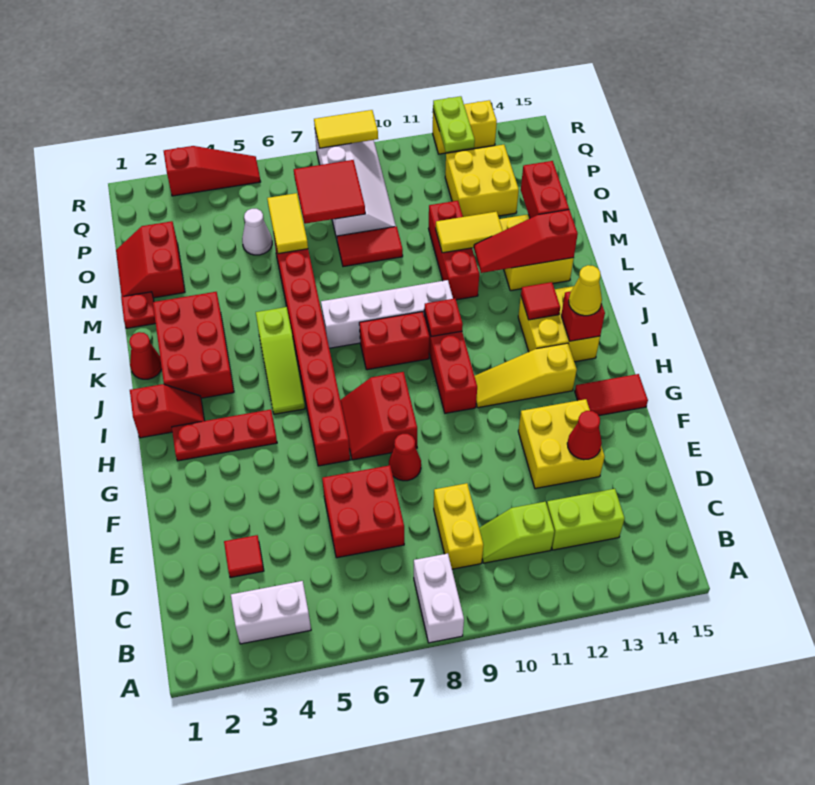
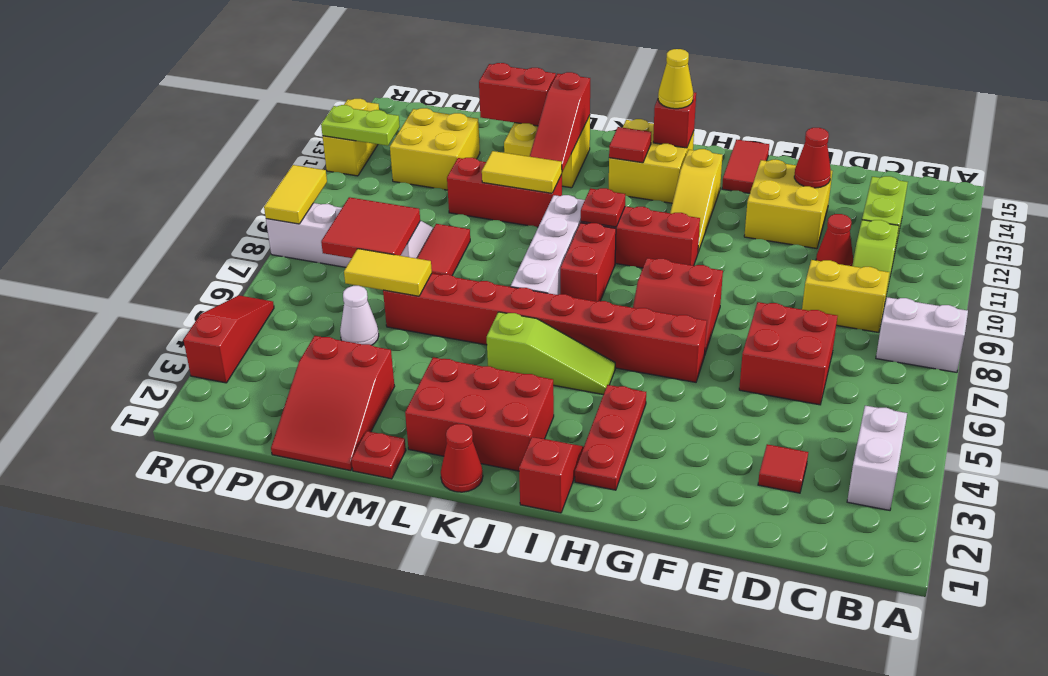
red 1x1 cone [389,434,421,481] -> red 1x1 cone moved to [816,214,853,266]
yellow 1x2 tile [436,212,503,253] -> yellow 1x2 tile turned to [482,151,562,193]
red 2x2 slope [116,221,185,298] -> red 2x3 slope [271,336,395,471]

